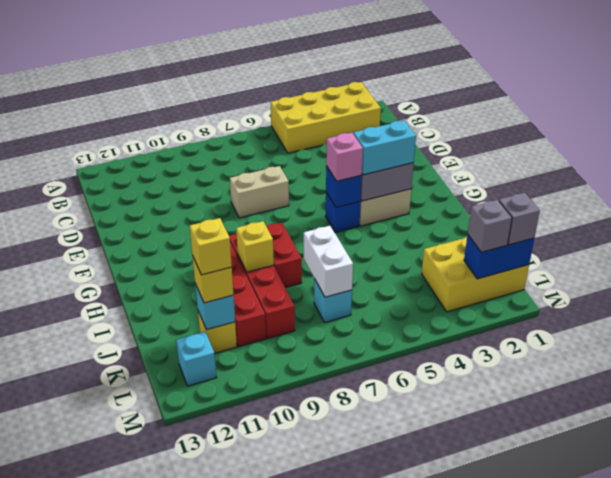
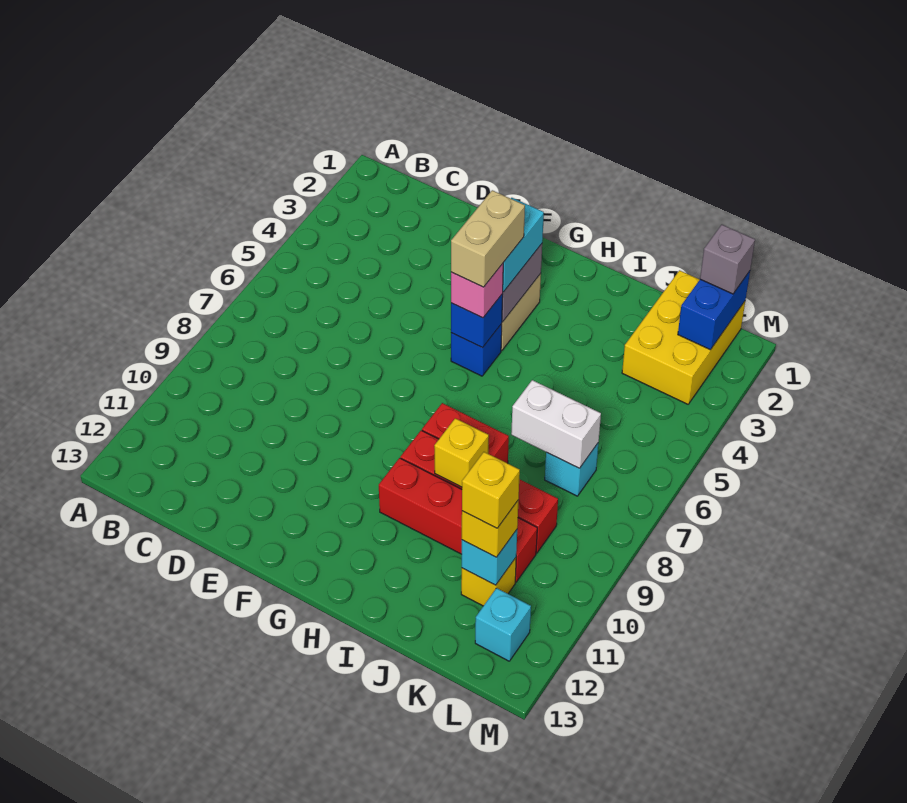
yellow 2x4 brick [271,82,381,153] -> none
tan 1x2 brick [230,166,289,218] -> tan 1x2 brick moved to [451,190,525,287]
grey 1x1 brick [468,200,512,252] -> none

